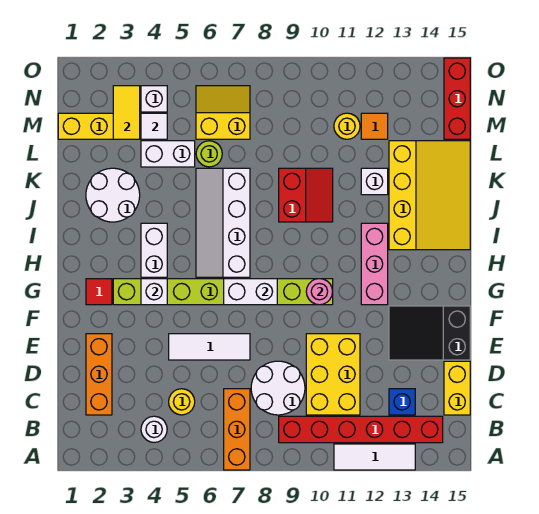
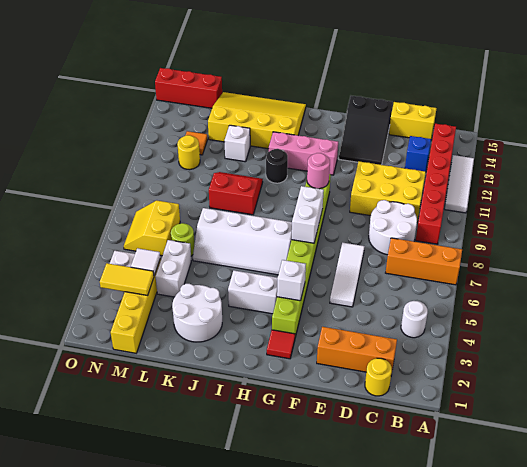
yellow 1x1 round brick [169,389,195,415] -> yellow 1x1 round brick moved to [365,358,392,396]
none -> black 1x1 round brick [266,149,288,183]

